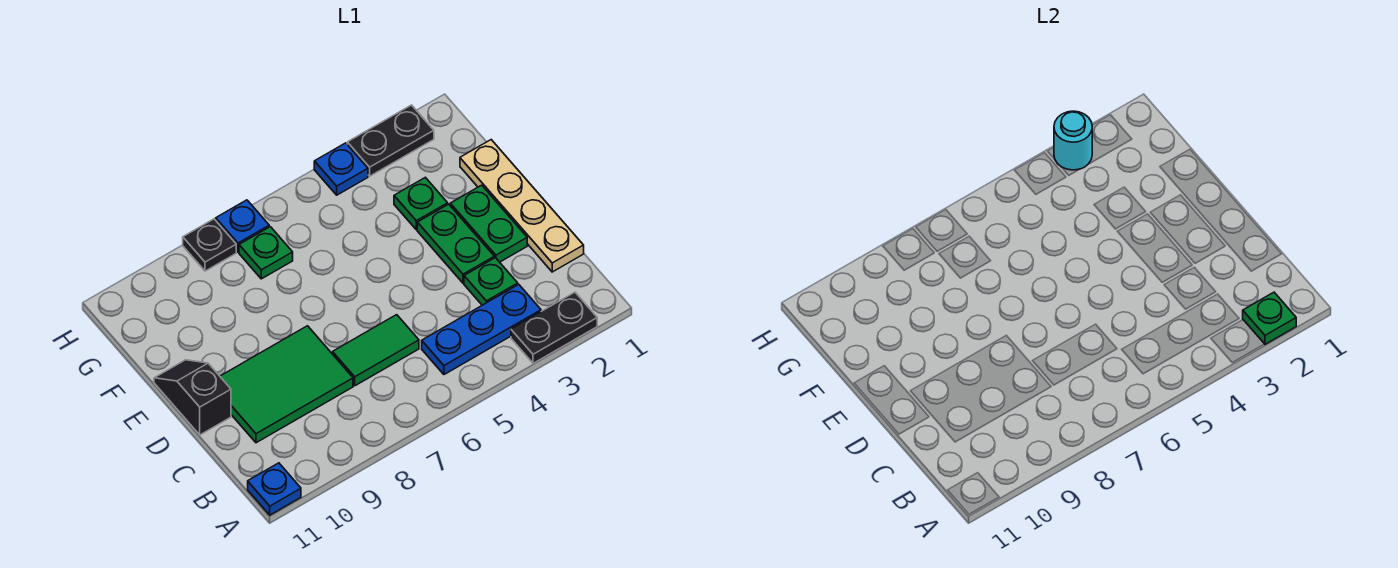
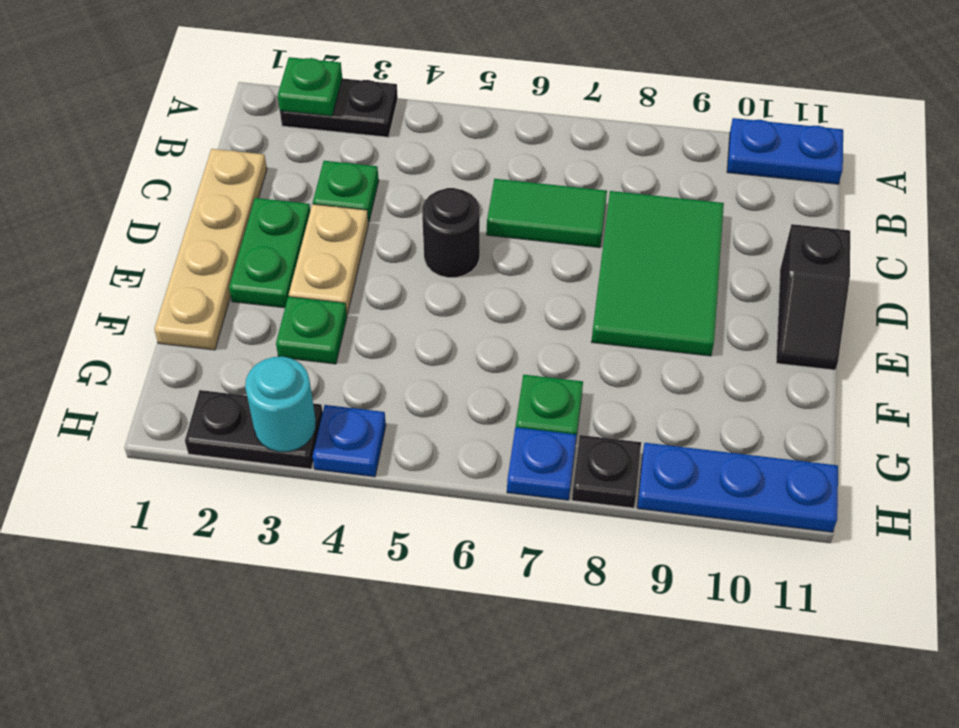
blue 1x1 plate [248,463,301,515] -> blue 1x2 plate [727,118,843,184]
blue 1x3 plate [422,284,541,375] -> blue 1x3 plate moved to [637,443,838,532]
green 2x3 tile [220,326,353,443] -> green 2x3 tile turned to [592,191,724,356]
green 1x2 plate [417,204,494,283] -> tan 1x2 plate [289,204,368,314]
none -> black 1x1 round brick [422,188,480,278]

